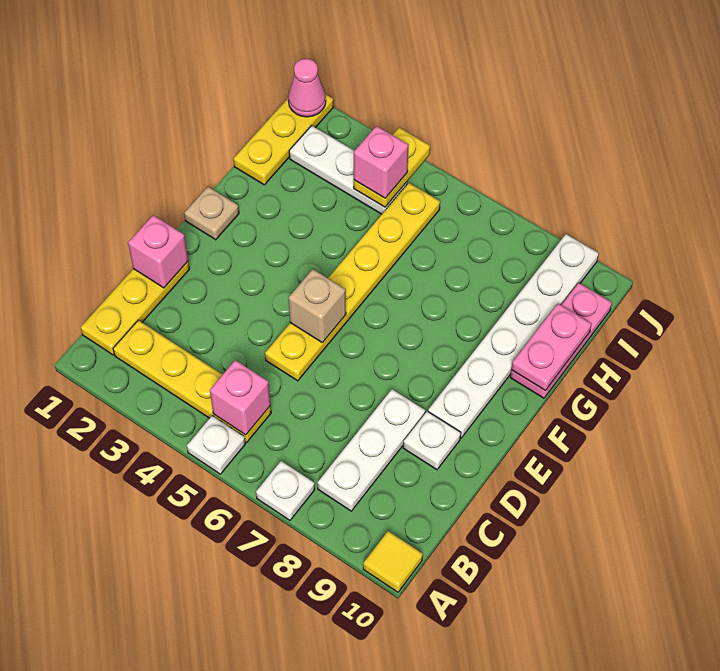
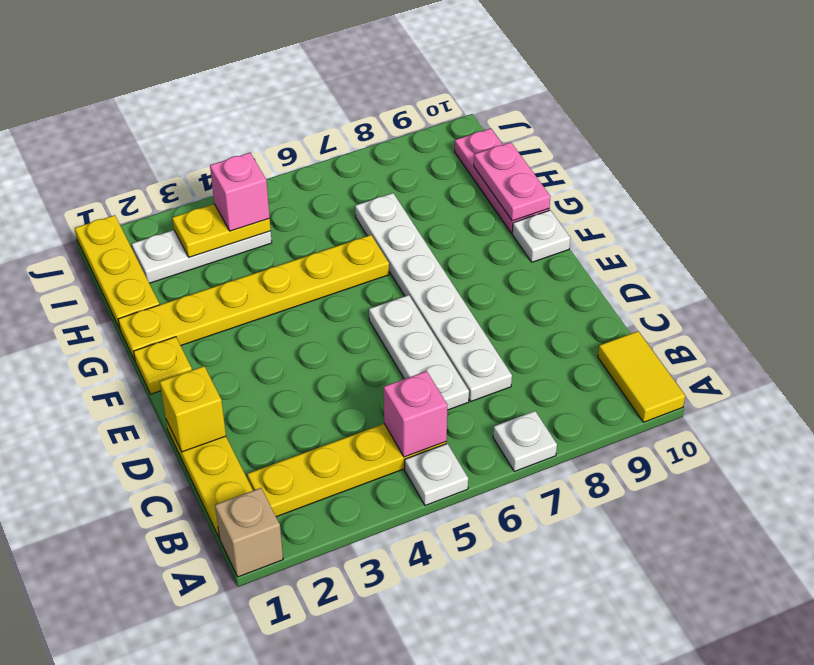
yellow 1x1 tile [363,531,423,592] -> yellow 1x2 tile [598,331,685,422]
white 1x3 plate [317,389,425,511] -> white 1x3 plate moved to [369,295,469,410]
pink 1x1 brick [128,215,188,288] -> yellow 1x1 brick [160,366,226,452]
yellow 1x6 plate [265,183,440,381] -> yellow 1x6 plate turned to [118,235,389,360]
white 1x1 plate [403,411,461,470] -> white 1x1 plate moved to [512,210,570,262]
tan 1x1 brick [289,269,346,343] -> tan 1x1 brick moved to [215,488,283,577]
white 1x6 plate [428,234,599,438] -> white 1x6 plate moved to [355,193,512,401]
tan 1x1 plate [184,187,239,240] -> yellow 1x1 plate [134,337,192,394]
yellow 1x2 plate [354,128,430,207] -> yellow 1x2 plate turned to [172,204,271,257]
pink 1x1 cone [288,59,326,117] -> none

